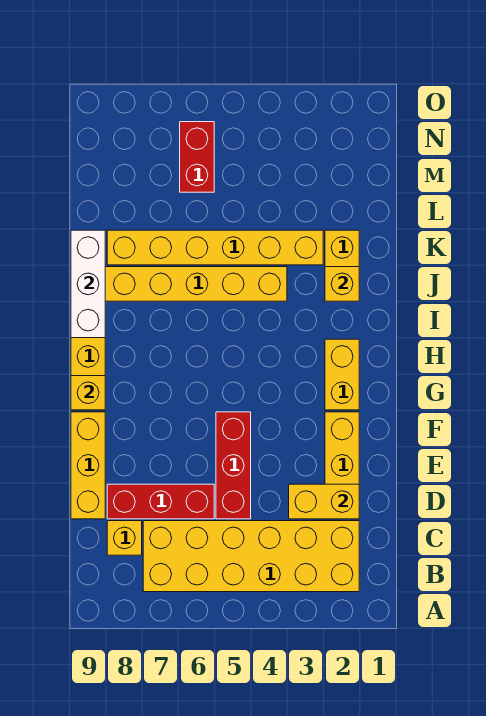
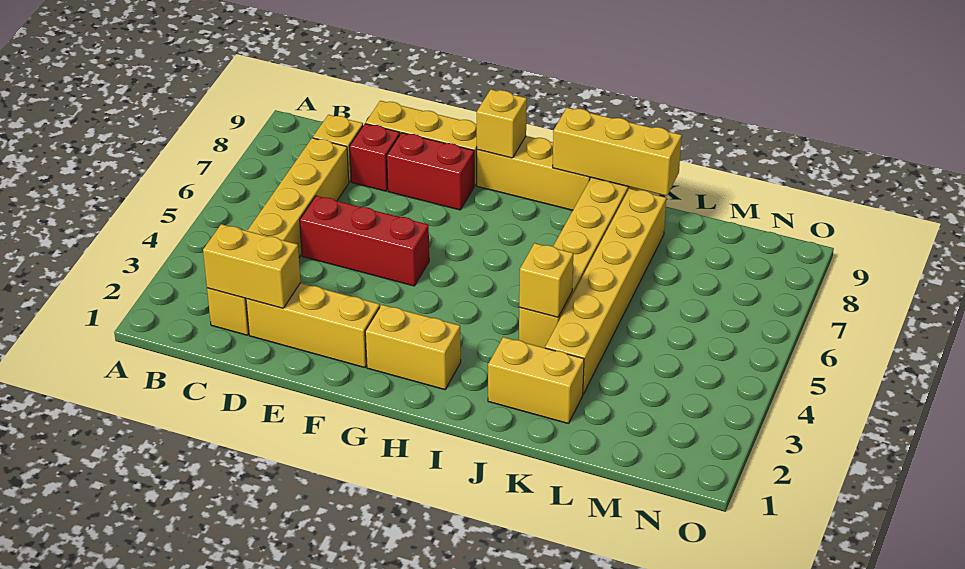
yellow 2x6 brick [143,521,359,592] -> yellow 1x6 brick [207,138,349,335]
yellow 1x2 brick [289,484,359,519] -> yellow 1x2 brick turned to [203,224,301,308]
red 1x3 brick [107,484,214,519] -> red 1x1 brick [350,124,400,191]
white 1x3 brick [71,230,105,338] -> yellow 1x3 brick [553,108,682,196]
yellow 1x1 brick [325,267,359,301] -> yellow 1x1 brick moved to [519,243,573,317]
red 1x2 brick [180,122,214,192] -> red 1x2 brick moved to [387,133,474,210]

